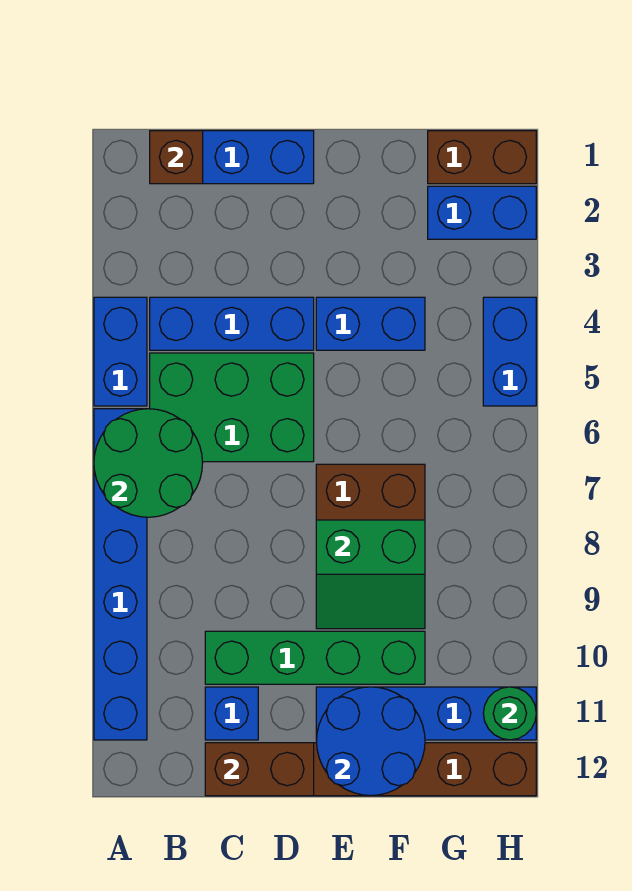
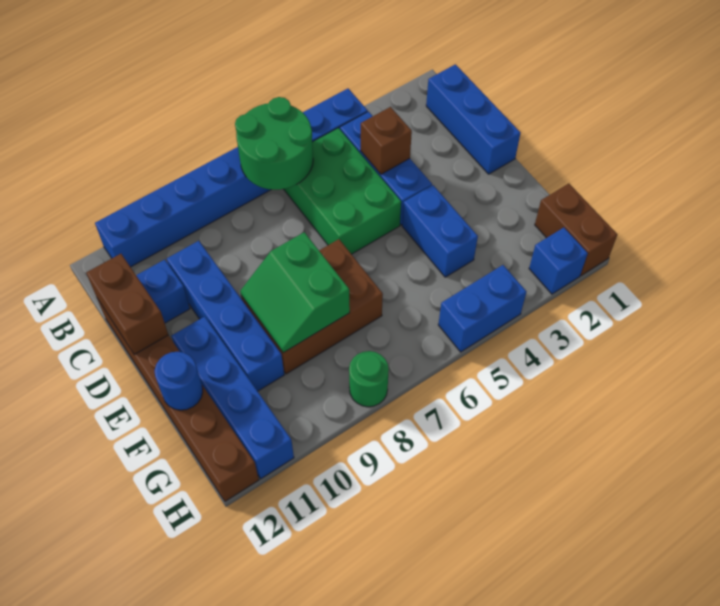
brown 1x1 brick [150,131,203,184] -> brown 1x1 brick moved to [361,107,412,174]
green 1x4 brick [205,631,425,684] -> blue 1x4 brick [167,241,284,391]
blue 2x2 round brick [317,687,425,796] -> blue 1x1 round brick [155,352,203,410]
blue 1x2 brick [428,186,536,239] -> blue 1x1 brick [529,228,588,294]
green 1x1 round brick [483,687,536,740] -> green 1x1 round brick moved to [349,351,389,407]

